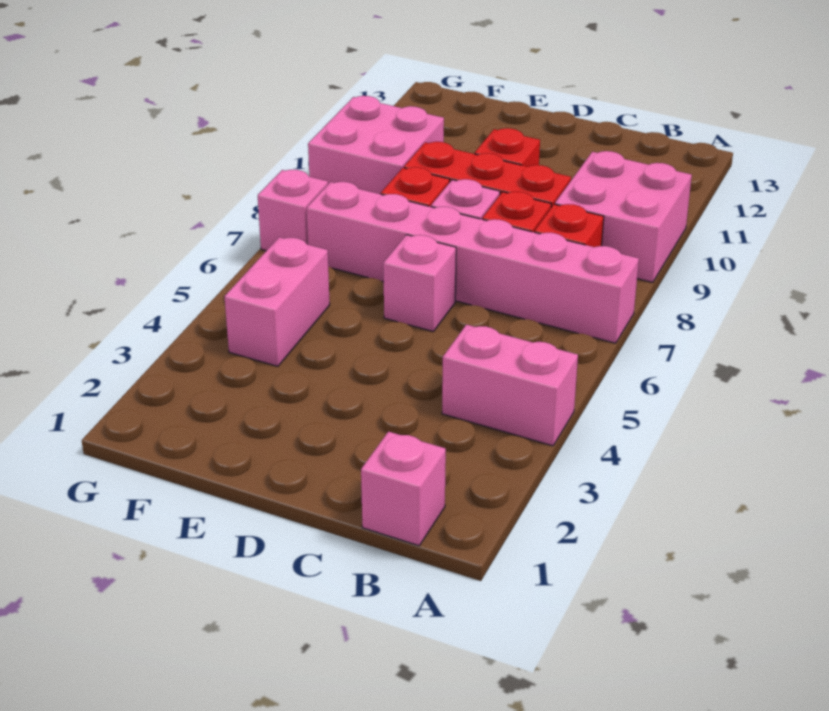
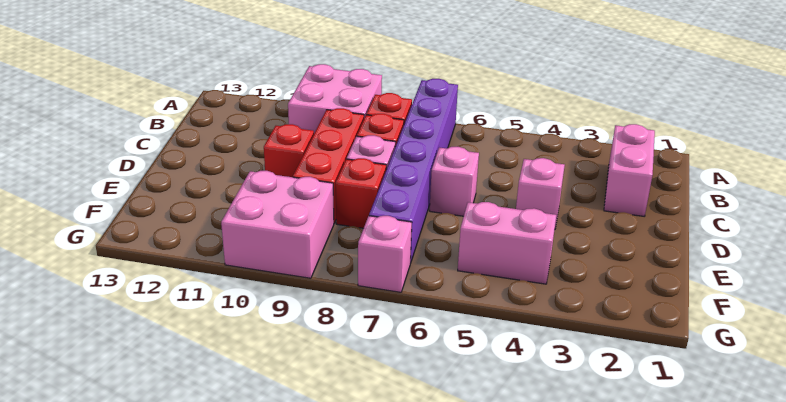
pink 1x2 brick [442,325,578,446] -> pink 1x2 brick moved to [604,124,655,216]
pink 1x6 brick [307,182,639,343] -> purple 1x6 brick [369,79,458,263]
pink 1x1 brick [361,432,446,546] -> pink 1x1 brick moved to [516,158,565,229]

